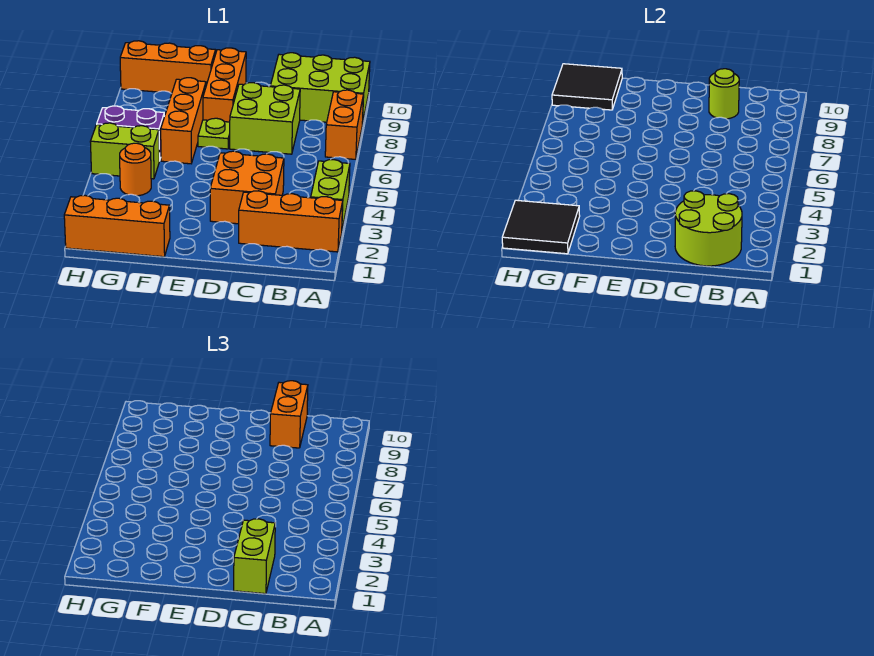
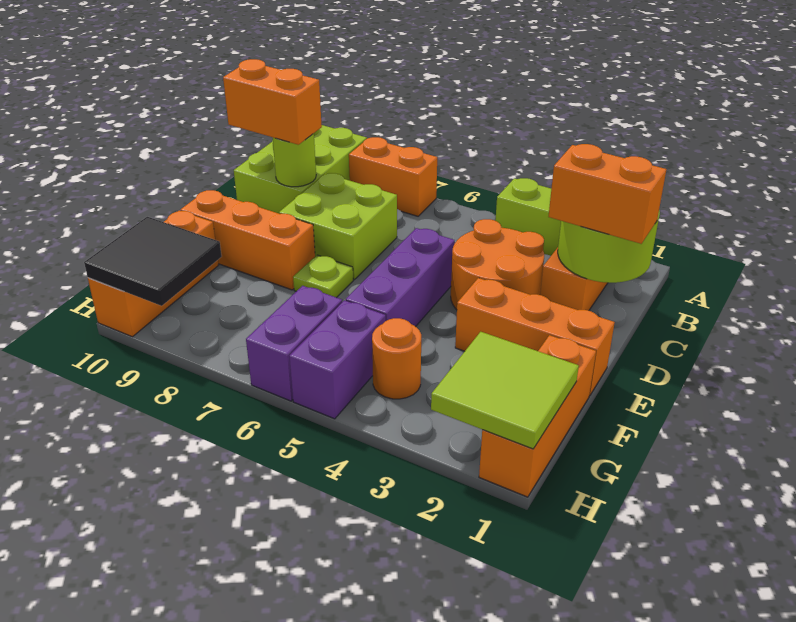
lime 1x2 brick [234,519,275,594] -> orange 1x2 brick [549,144,666,244]
orange 2x2 brick [210,151,284,224] -> orange 2x2 round brick [451,219,544,310]
none -> purple 1x3 brick [346,228,455,327]
orange 1x3 brick [161,78,206,164] -> orange 1x3 brick moved to [455,278,615,396]
black 2x2 tile [502,200,580,254] -> lime 2x2 tile [431,332,579,449]
lime 1x2 brick [90,123,159,179] -> purple 1x2 brick [289,300,386,419]

